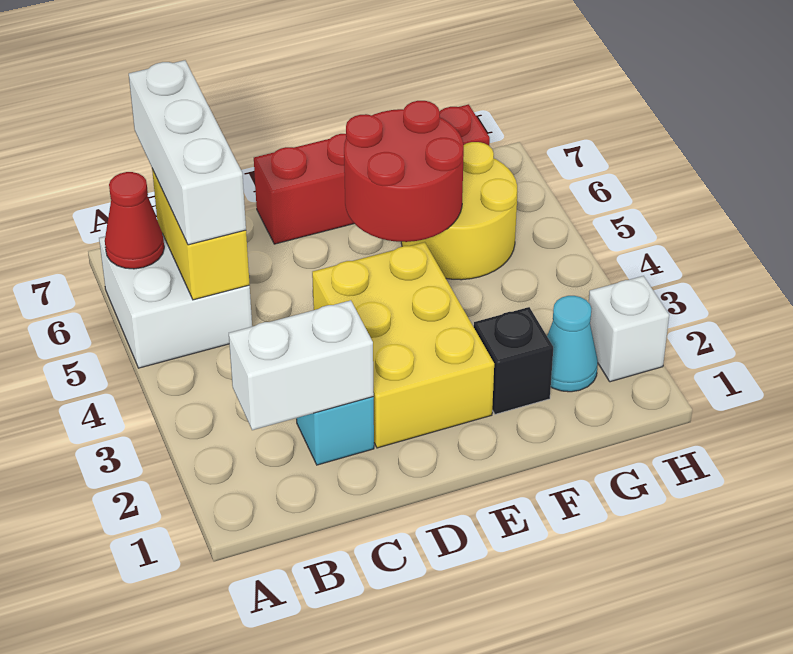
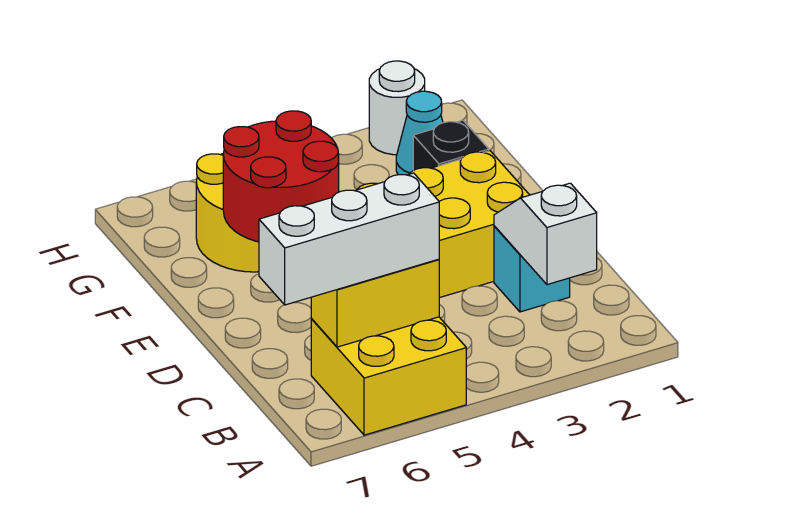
white 2x2 brick [99,236,252,368] -> yellow 2x2 brick [311,317,466,435]
red 1x1 cone [105,172,164,269] -> none
white 1x2 brick [229,300,374,430] -> white 1x2 slope [494,183,597,285]
red 1x4 brick [254,104,490,244] -> none
white 1x1 brick [589,276,669,382] -> white 1x1 round brick [369,61,425,155]

